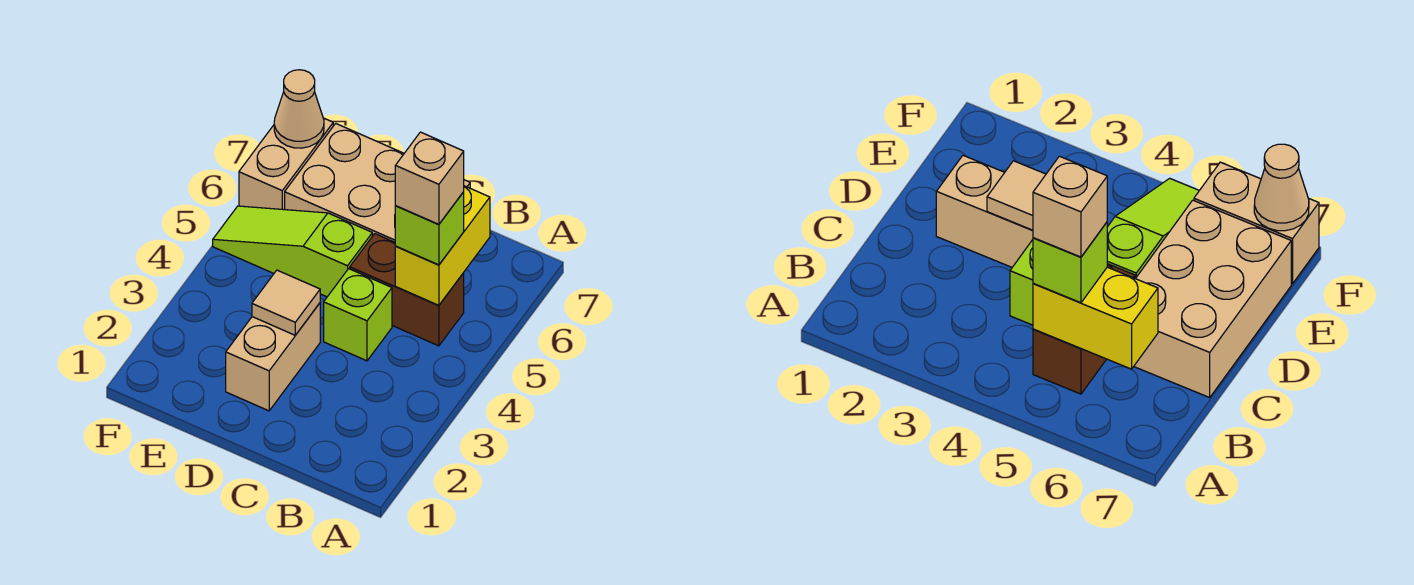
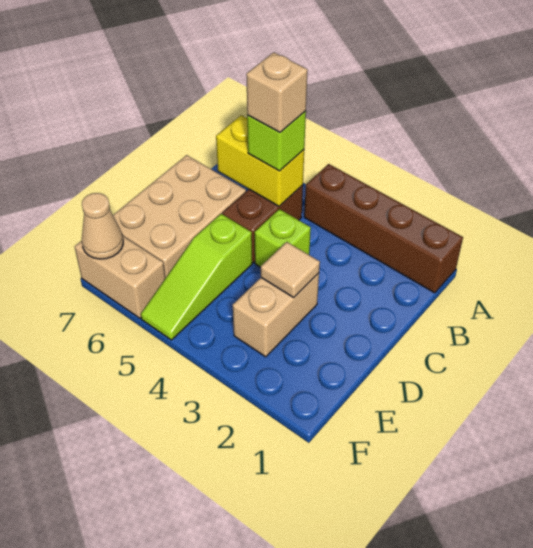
none -> brown 1x4 brick [304,164,463,293]
tan 1x2 brick [226,303,320,411] -> tan 1x2 brick turned to [233,273,319,357]

